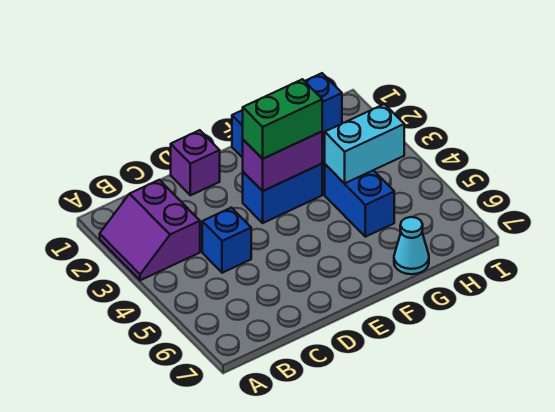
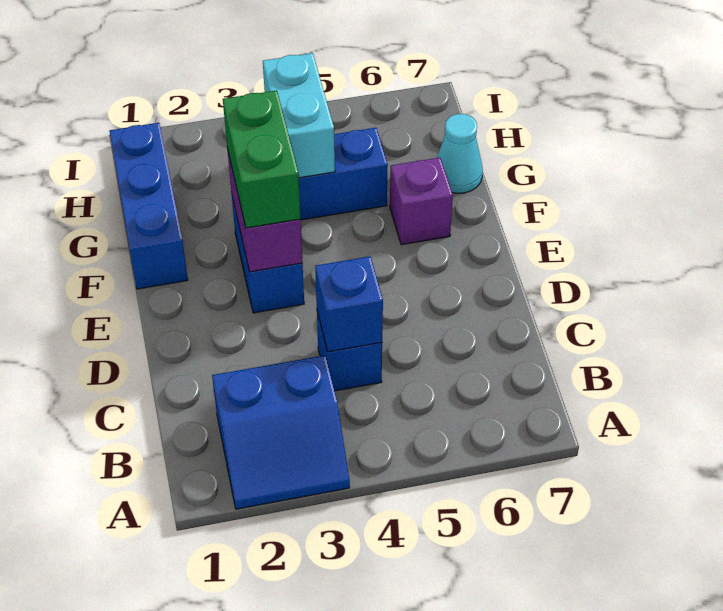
purple 2x2 slope [100,180,200,280] -> blue 2x2 slope [212,355,350,509]
none -> blue 1x1 brick [315,256,383,352]
purple 1x1 brick [171,130,220,195] -> purple 1x1 brick moved to [390,158,453,245]

